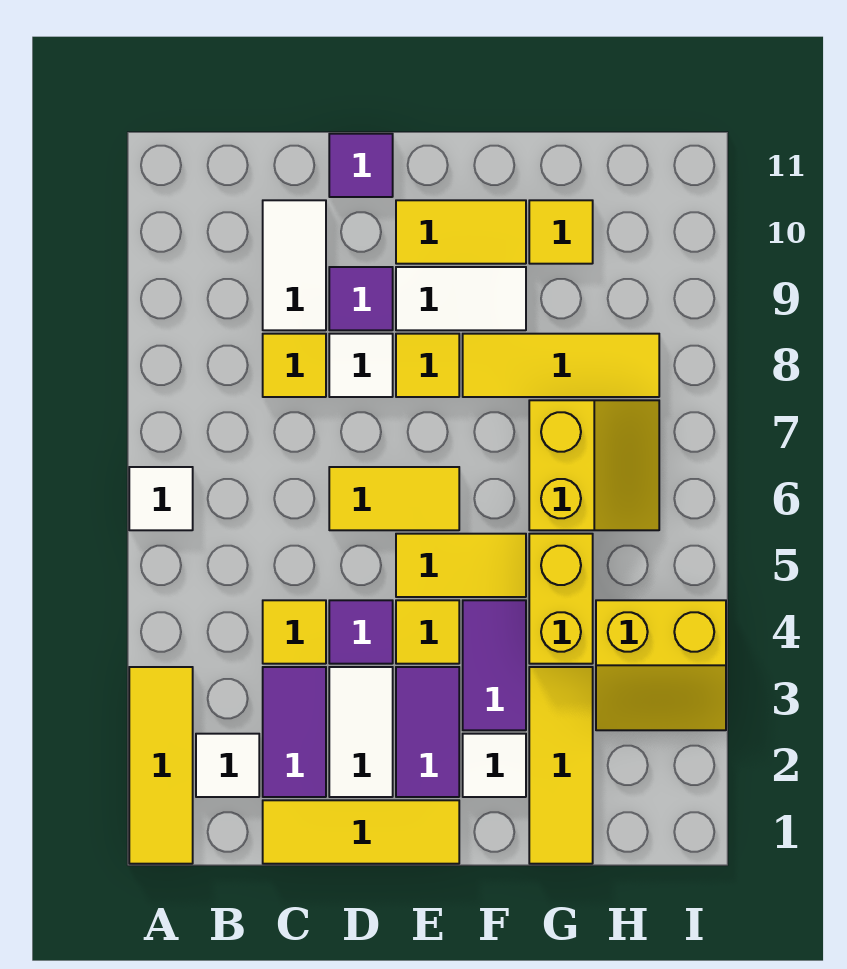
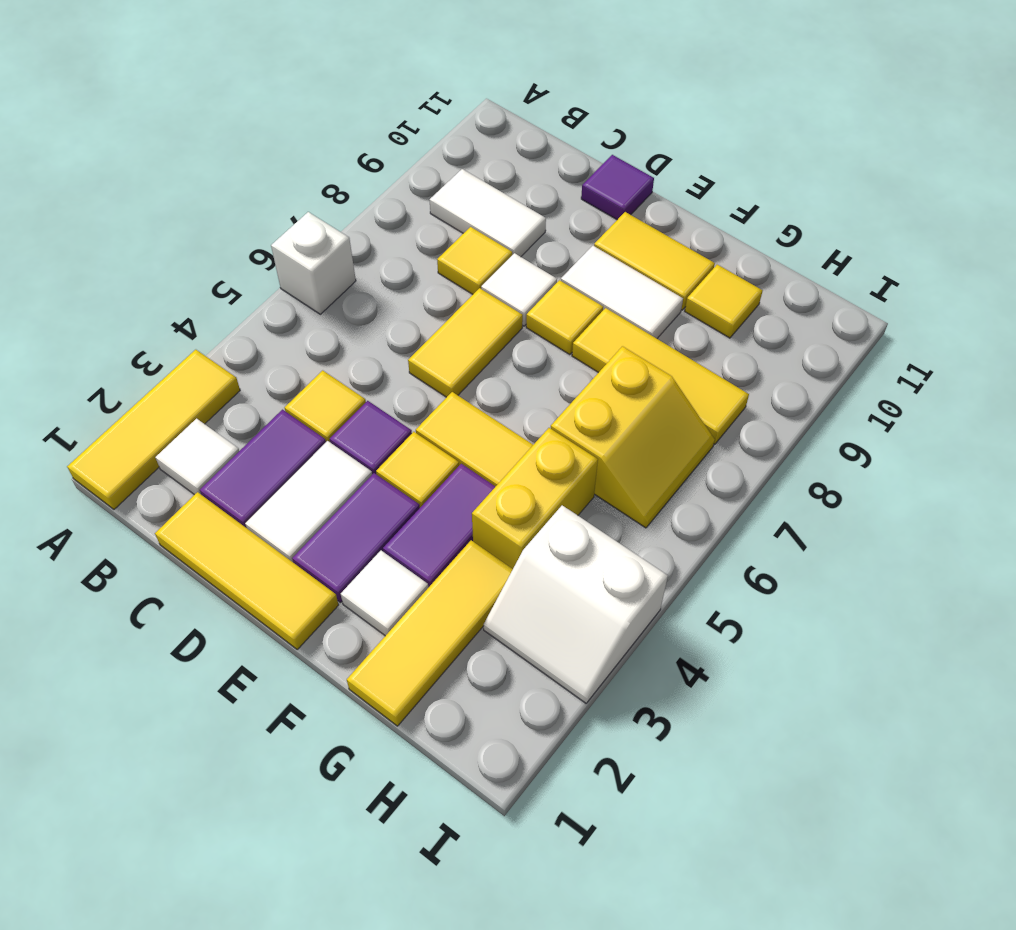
white 1x1 tile [129,467,193,530] -> white 1x1 brick [271,212,356,314]
white 1x2 tile [263,200,326,330] -> white 1x2 tile turned to [430,169,546,257]
yellow 1x2 tile [329,467,459,530] -> yellow 1x2 tile turned to [408,288,523,397]
purple 1x1 tile [329,267,393,330] -> none
yellow 2x2 slope [596,600,726,730] -> white 2x2 slope [484,505,668,703]

